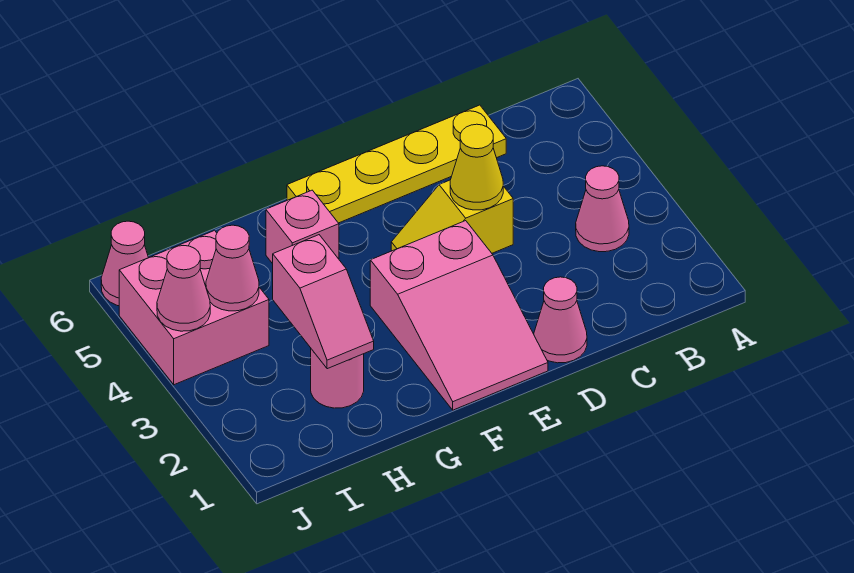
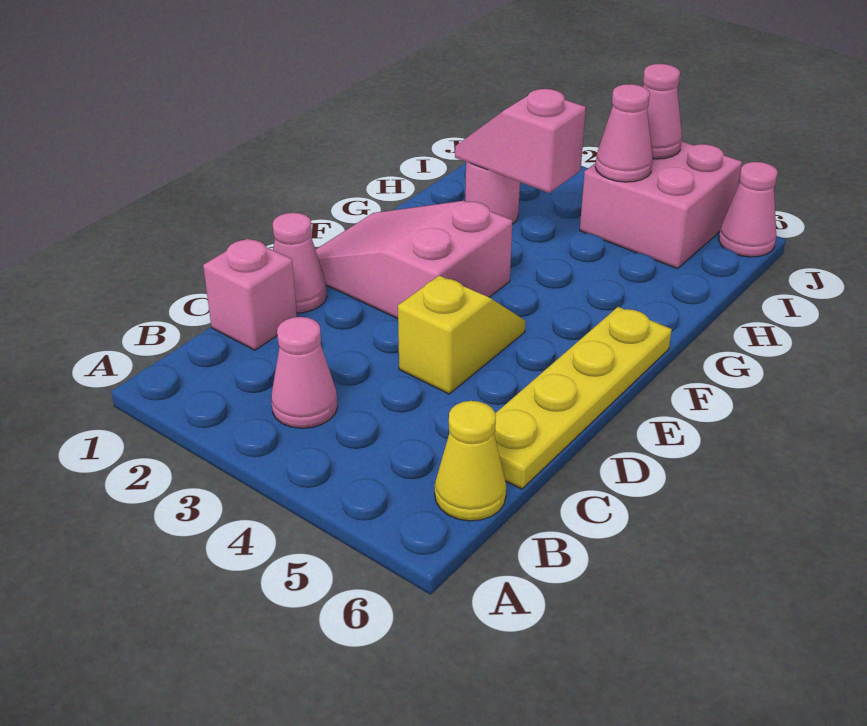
yellow 1x1 cone [450,124,503,210] -> yellow 1x1 cone moved to [435,401,506,521]
pink 1x1 brick [266,190,339,264] -> pink 1x1 brick moved to [203,238,297,350]

